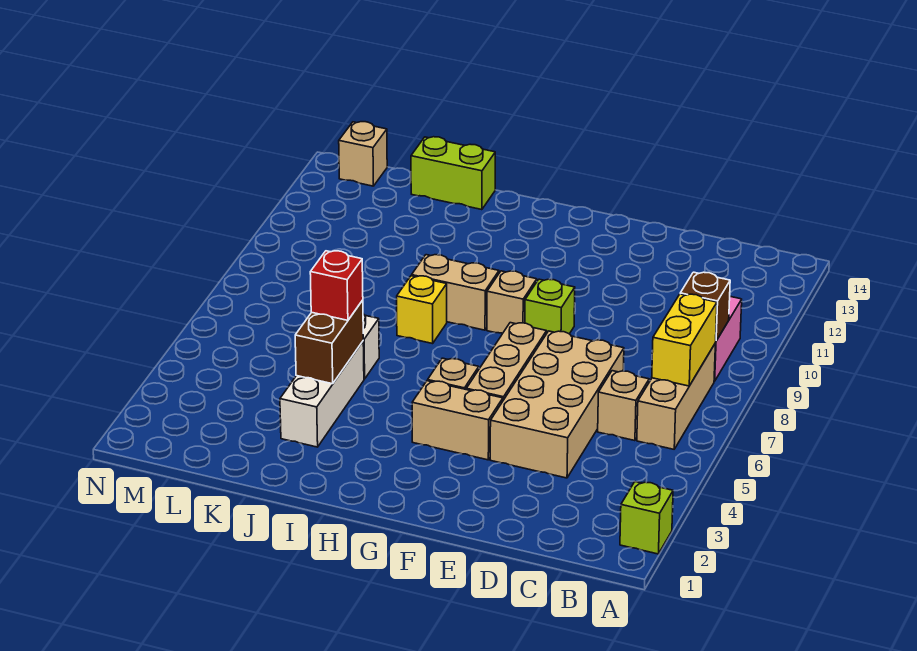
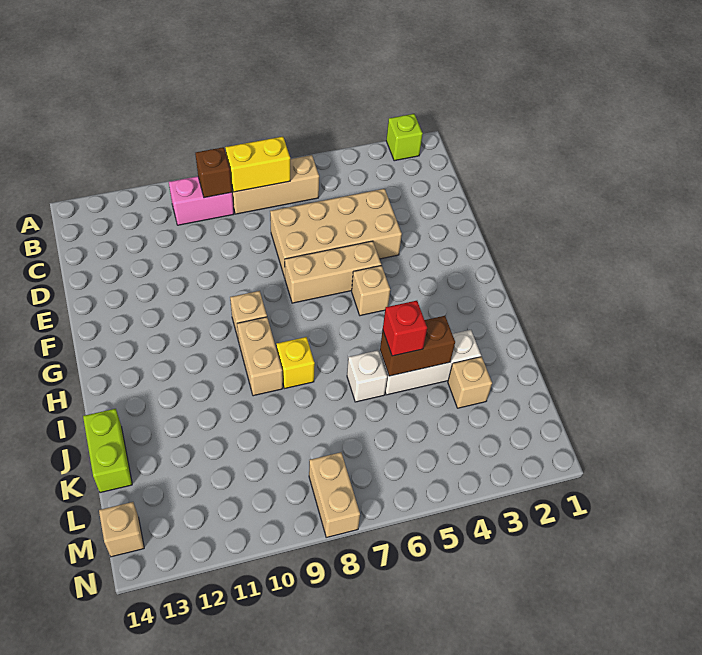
tan 1x1 brick [598,371,649,441] -> tan 1x1 brick moved to [448,357,492,408]
tan 1x2 brick [412,381,503,460] -> tan 1x2 brick moved to [309,452,360,537]
lime 1x1 brick [525,279,575,334] -> none

